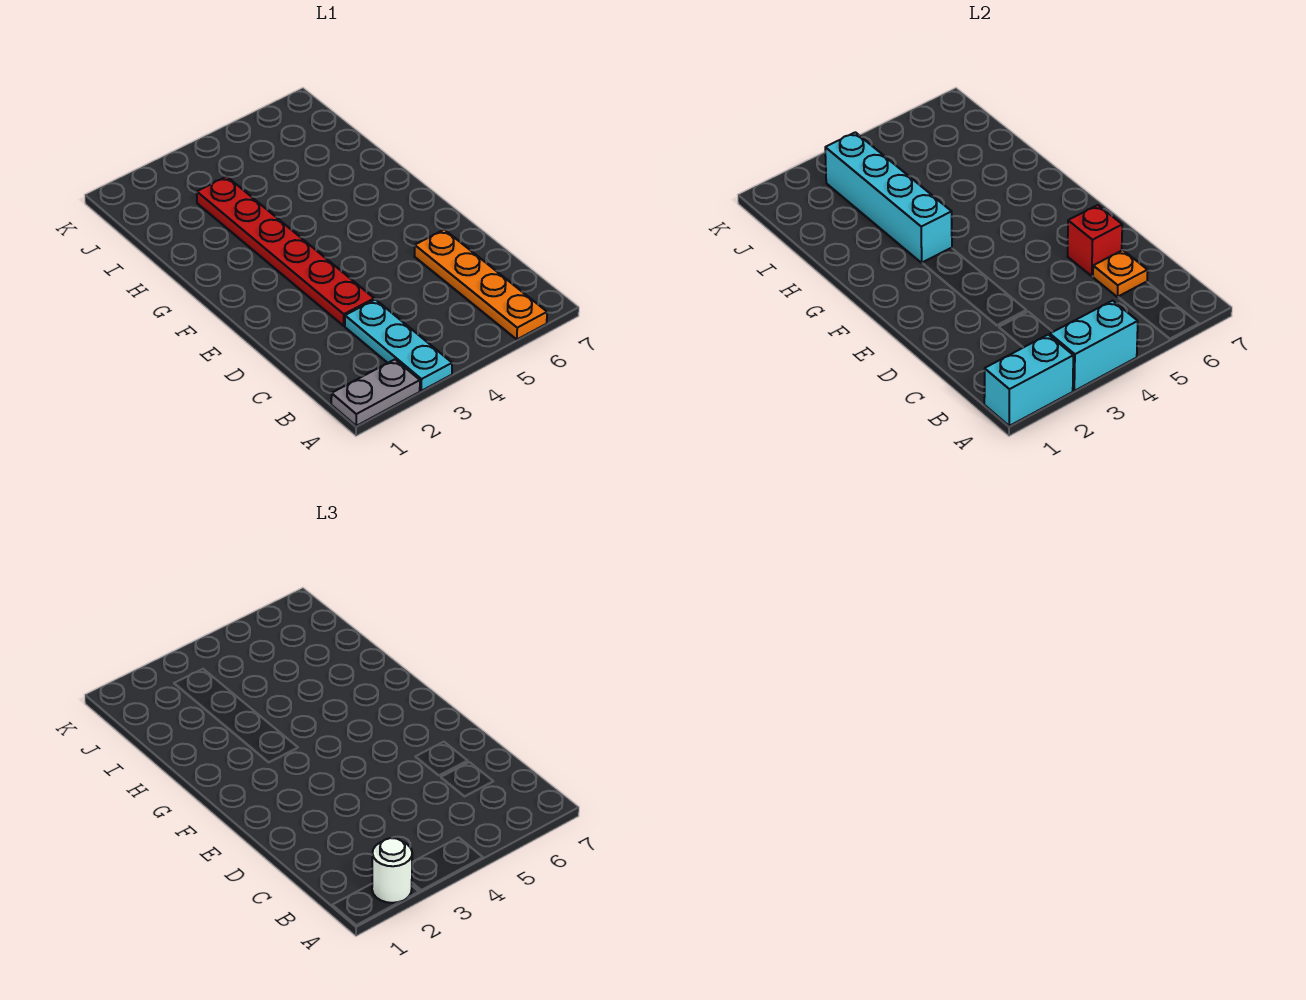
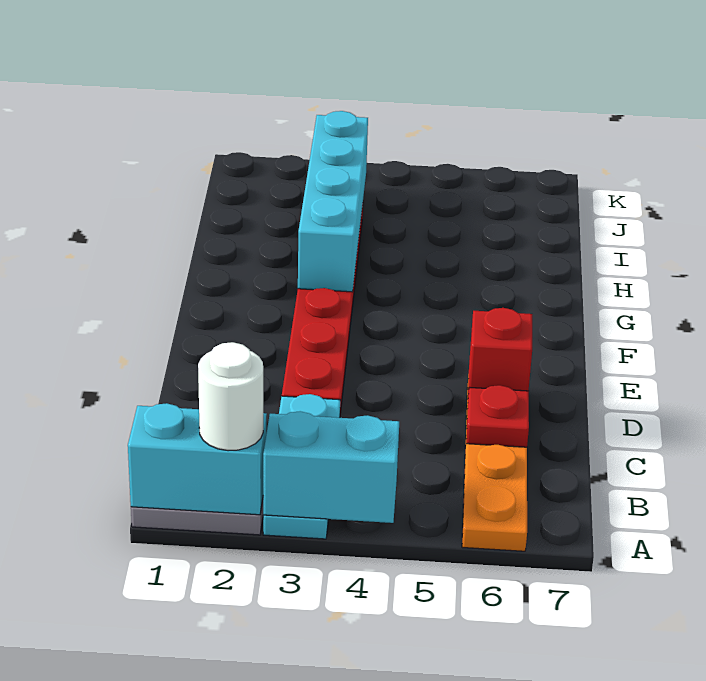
orange 1x1 plate [1093,250,1148,297] -> red 1x1 plate [466,385,529,447]

